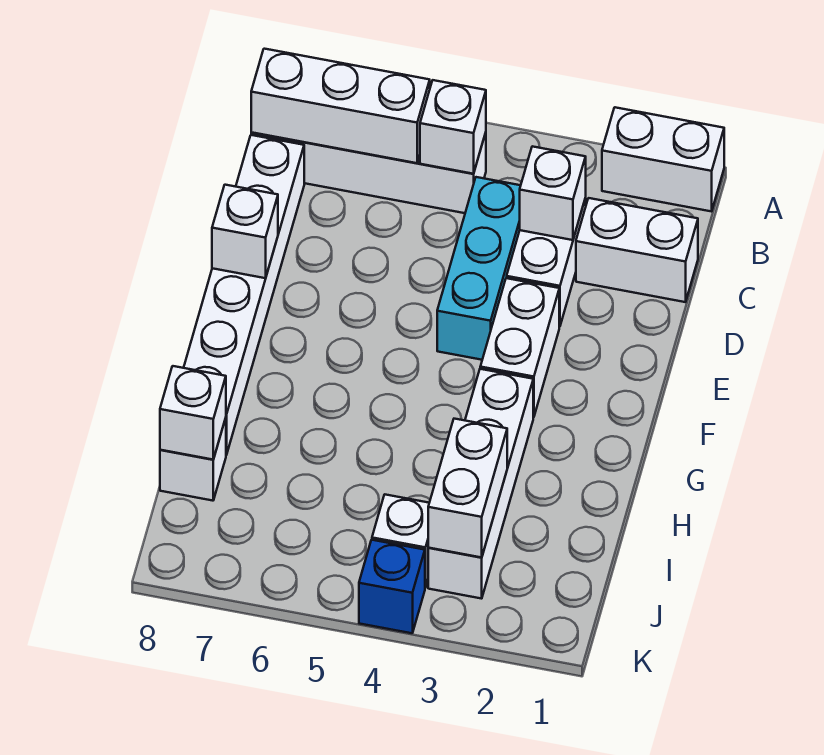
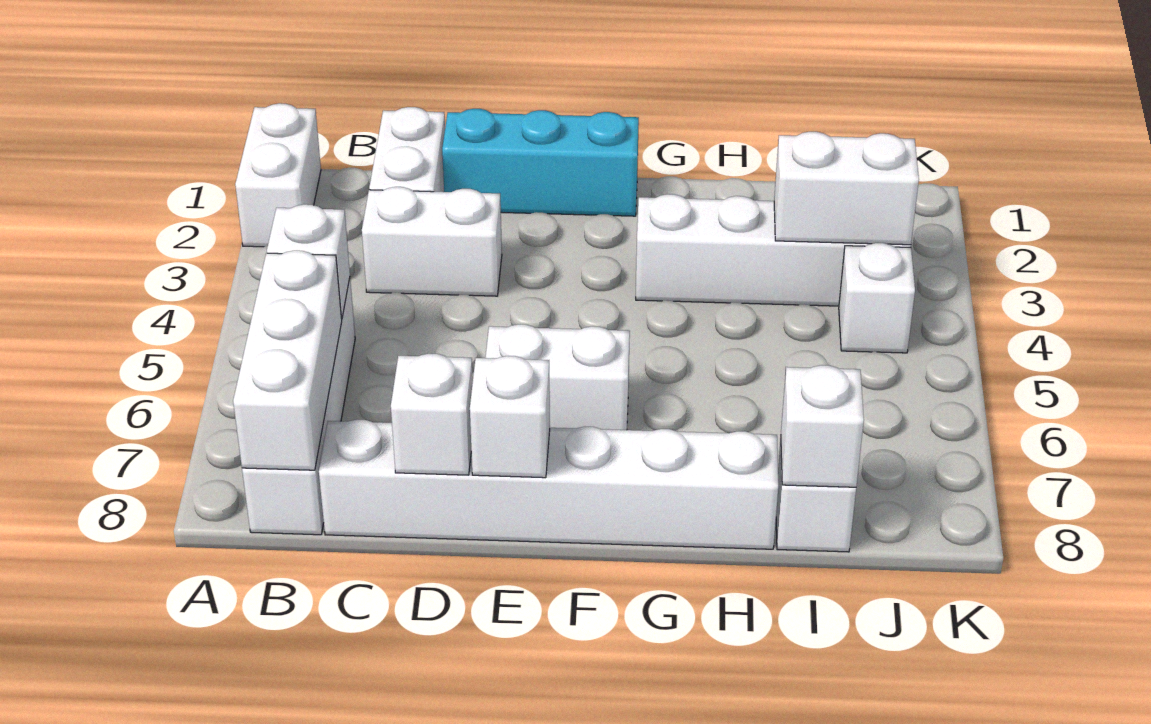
white 1x1 brick [520,146,586,240] -> white 1x1 brick moved to [391,354,473,475]
cyan 1x3 brick [437,177,521,360] -> cyan 1x3 brick moved to [442,109,639,216]
white 1x2 brick [480,278,559,417] -> white 1x2 brick moved to [485,324,630,430]
blue 1x1 brick [359,540,425,633] -> none

